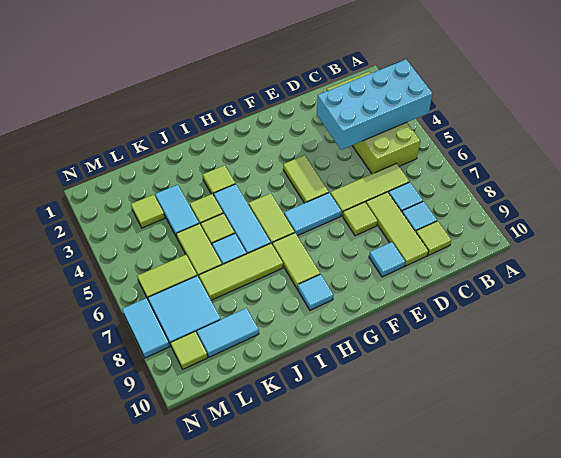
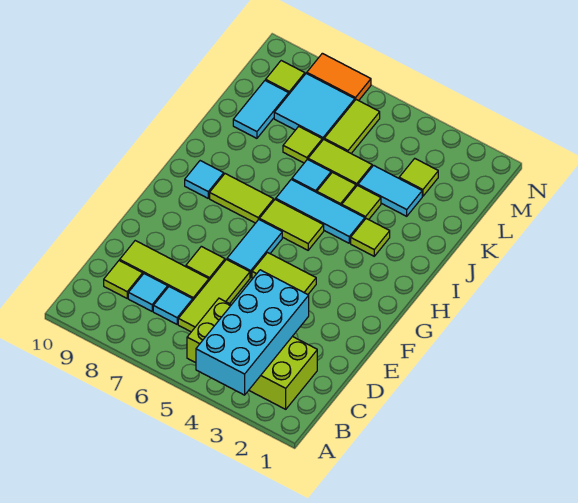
cyan 1x1 tile [369,242,405,277] -> none
lime 1x3 tile [199,243,283,300] -> lime 1x1 tile [283,126,322,163]
cyan 1x2 tile [122,298,170,358] -> orange 1x2 tile [307,53,371,101]

